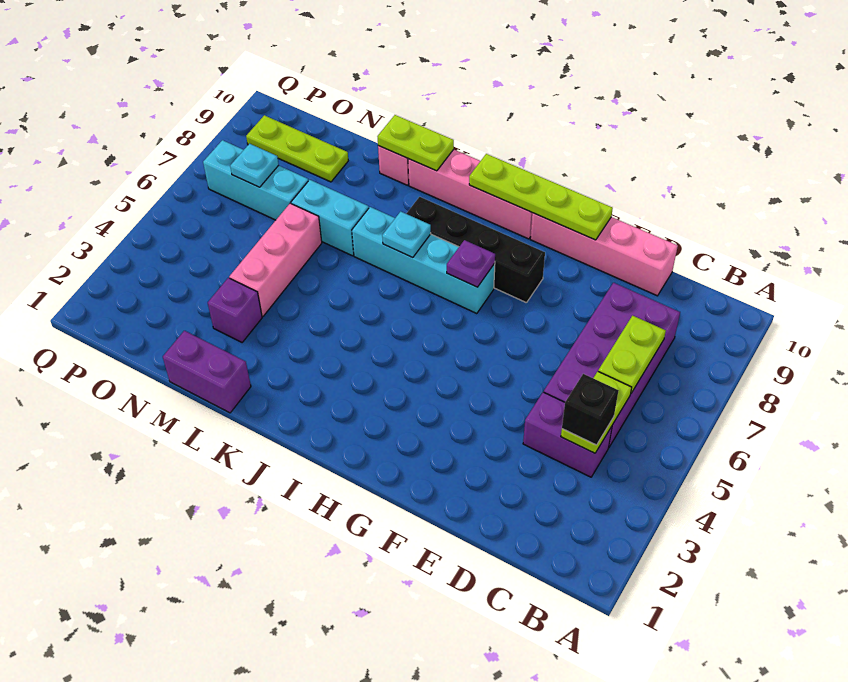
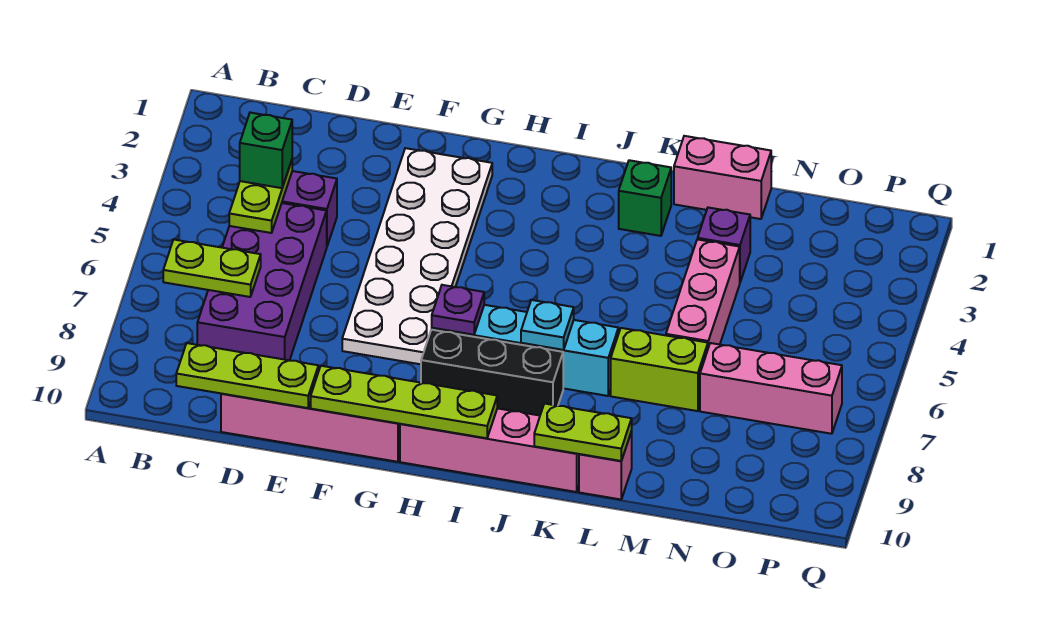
black 1x1 brick [562,374,619,445] -> green 1x1 brick [240,113,292,188]
lime 1x2 plate [598,316,666,393] -> lime 1x2 plate turned to [163,239,261,297]
none -> white 2x6 plate [342,148,492,364]
black 1x4 brick [406,197,545,303] -> black 1x3 brick [421,330,563,415]
none -> green 1x1 brick [619,160,671,236]
purple 1x2 brick [163,331,251,413] -> pink 1x2 brick [674,136,771,219]
cyan 1x2 brick [291,180,369,256] -> lime 1x2 brick [611,328,708,411]
cyan 1x3 brick [203,140,308,220] -> pink 1x3 brick [700,343,842,434]
lime 1x3 plate [246,115,348,182] -> lime 1x3 plate moved to [176,343,318,408]
cyan 1x1 plate [230,144,279,187] -> none

